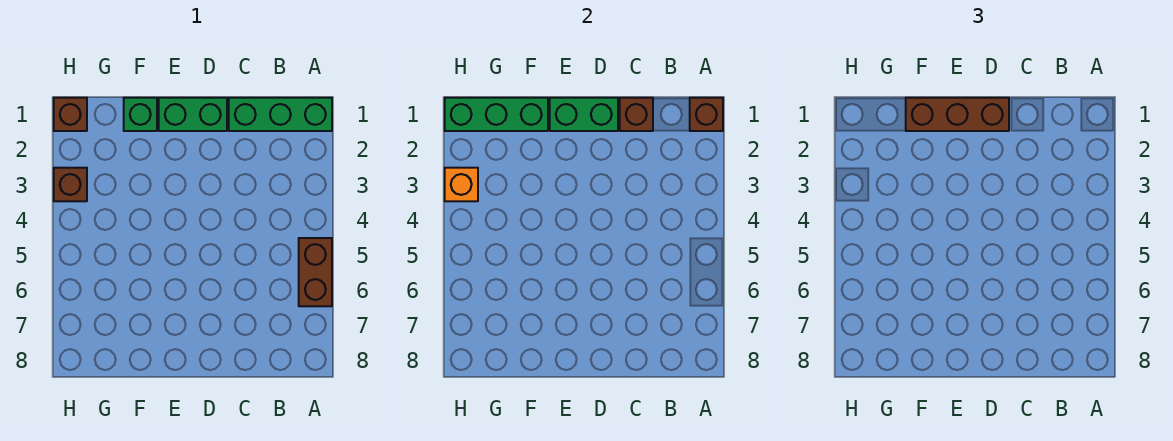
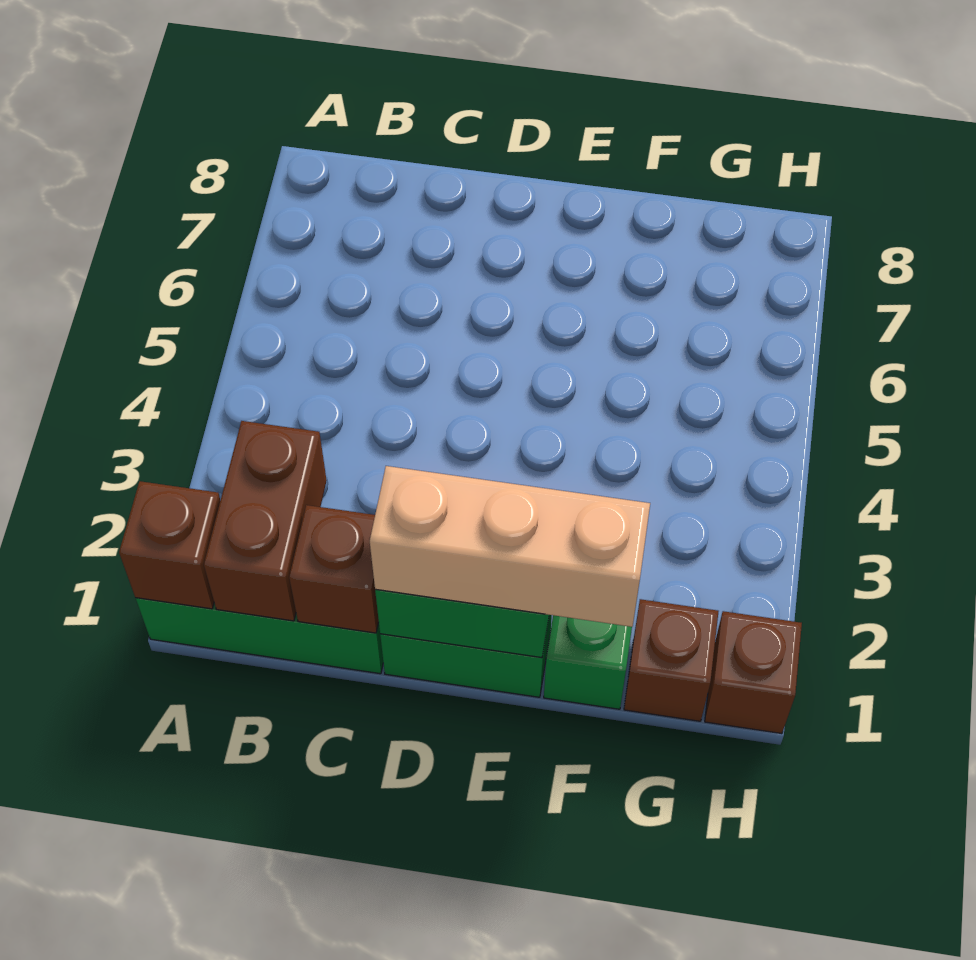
brown 1x2 brick [299,238,332,306] -> brown 1x2 brick moved to [204,421,327,621]
brown 1x3 brick [906,98,1009,131] -> tan 1x3 brick [370,466,650,627]
green 1x3 brick [445,98,548,131] -> none
brown 1x1 brick [54,168,87,201] -> brown 1x1 brick moved to [624,599,719,721]
orange 1x1 brick [445,168,478,201] -> none

